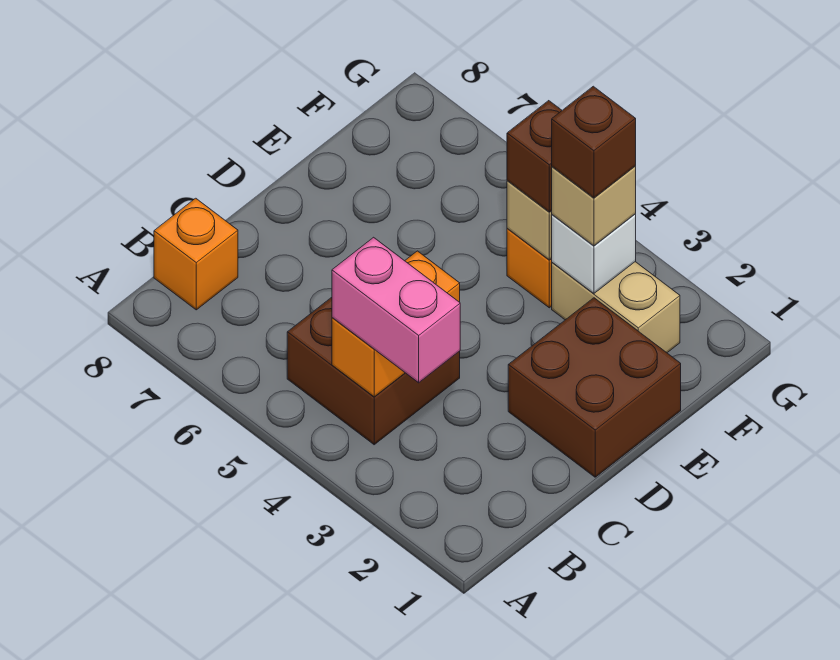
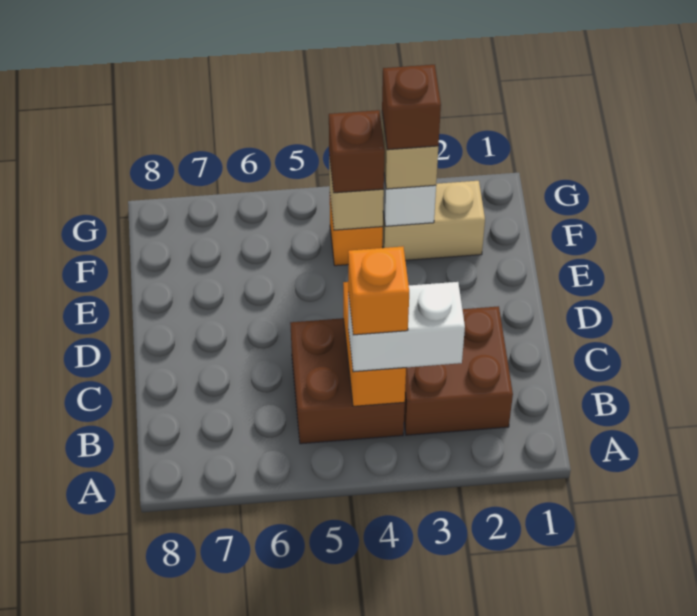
pink 1x2 brick [332,237,460,383] -> white 1x2 brick [348,282,465,372]
orange 1x1 brick [154,198,238,310] -> orange 1x1 brick moved to [348,247,409,335]
brown 2x2 brick [508,298,681,477] -> brown 2x2 brick moved to [404,306,513,435]

